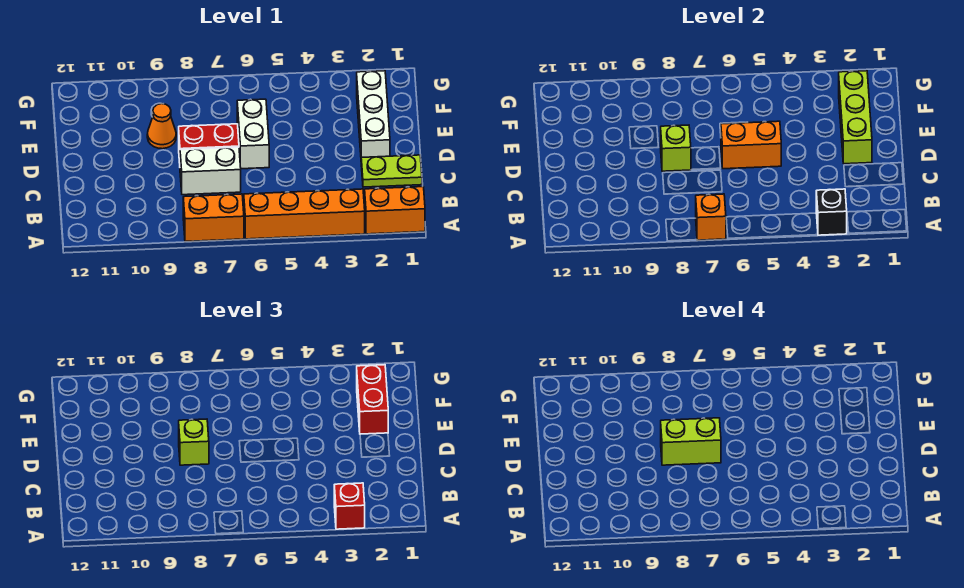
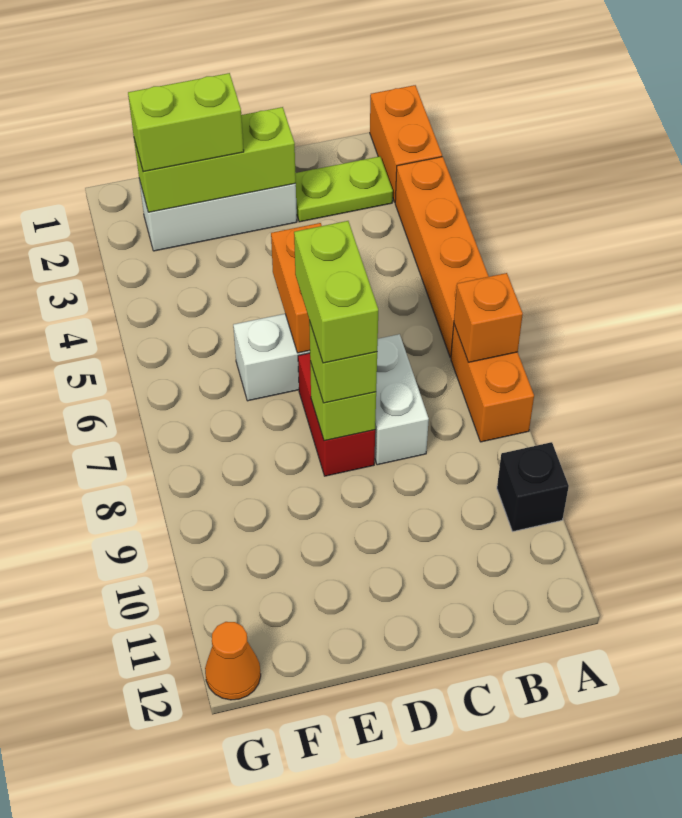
black 1x1 brick [816,189,847,235] -> black 1x1 brick moved to [497,442,569,531]
red 1x1 brick [334,483,365,529] -> none
lime 1x2 plate [361,155,422,187] -> lime 1x2 plate turned to [295,156,393,222]
red 1x2 brick [357,365,388,434] -> lime 1x2 brick [128,73,244,172]
orange 1x1 cone [147,104,176,149] -> orange 1x1 cone moved to [205,622,261,700]

